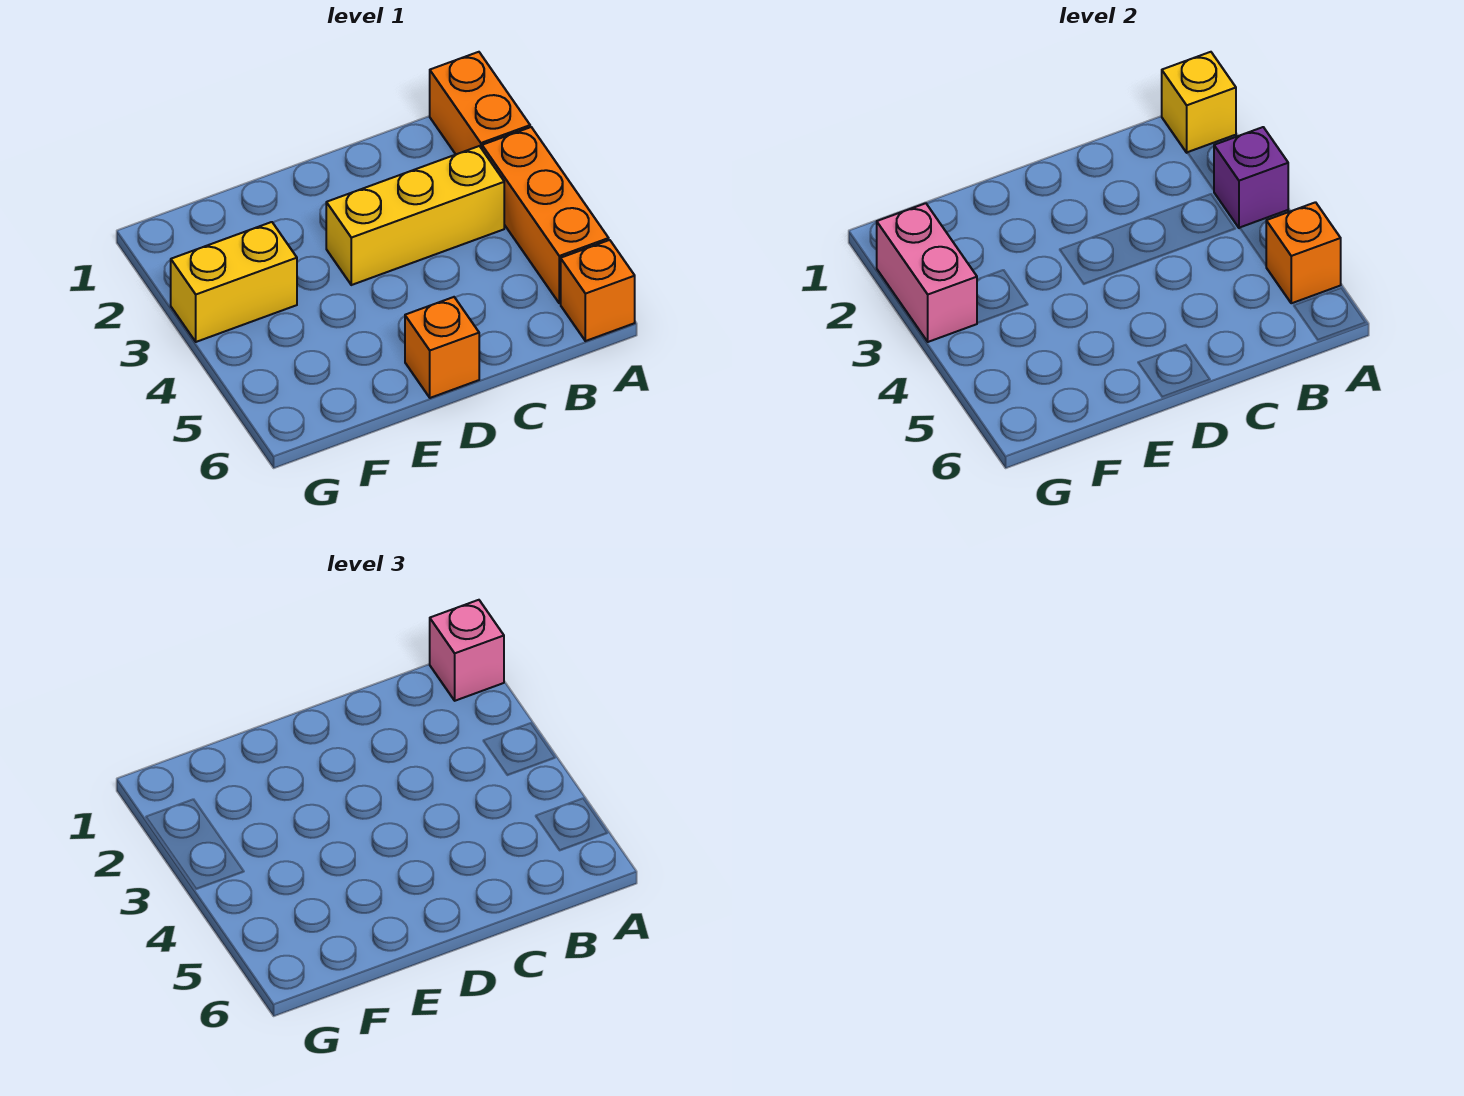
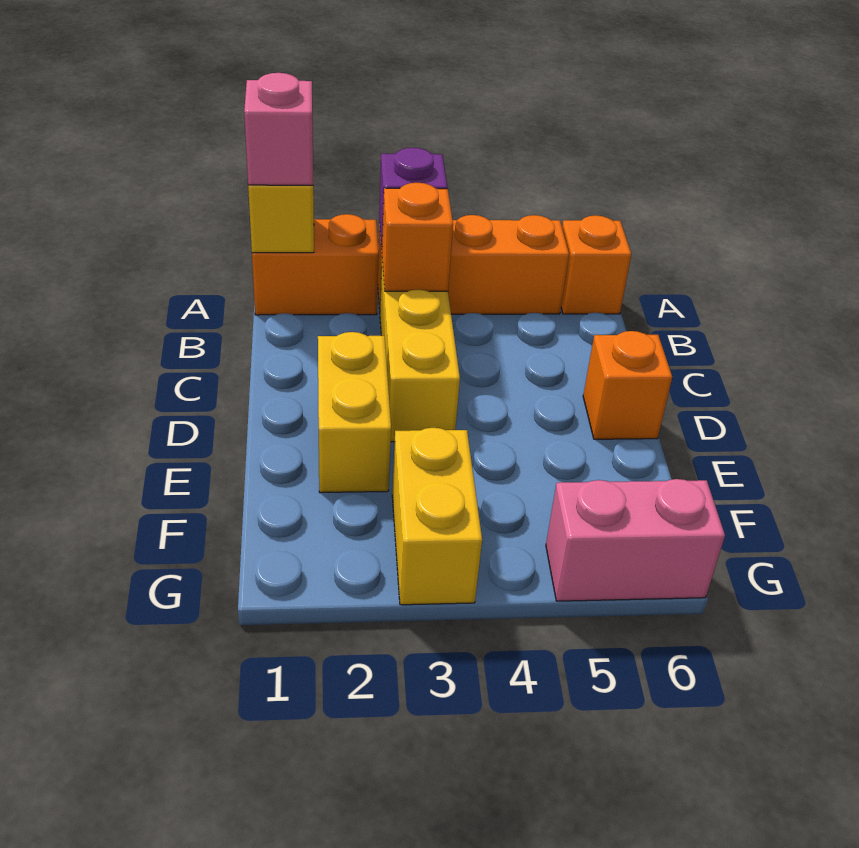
orange 1x1 brick [1266,202,1341,303] -> orange 1x1 brick moved to [382,183,453,291]
none -> yellow 1x2 brick [318,332,391,493]
pink 1x2 brick [877,203,977,342] -> pink 1x2 brick moved to [546,479,725,601]

